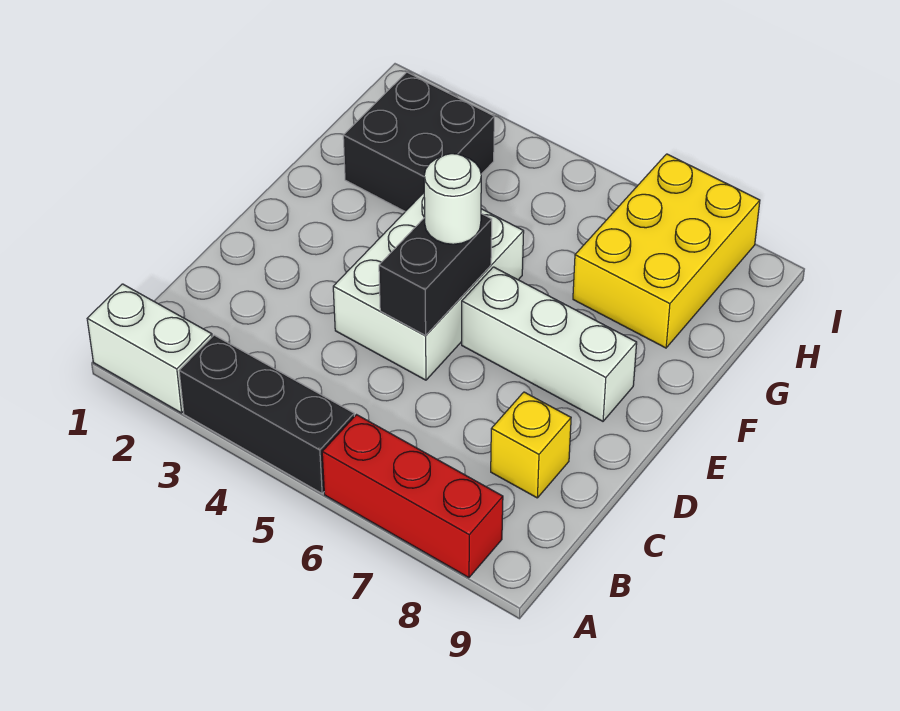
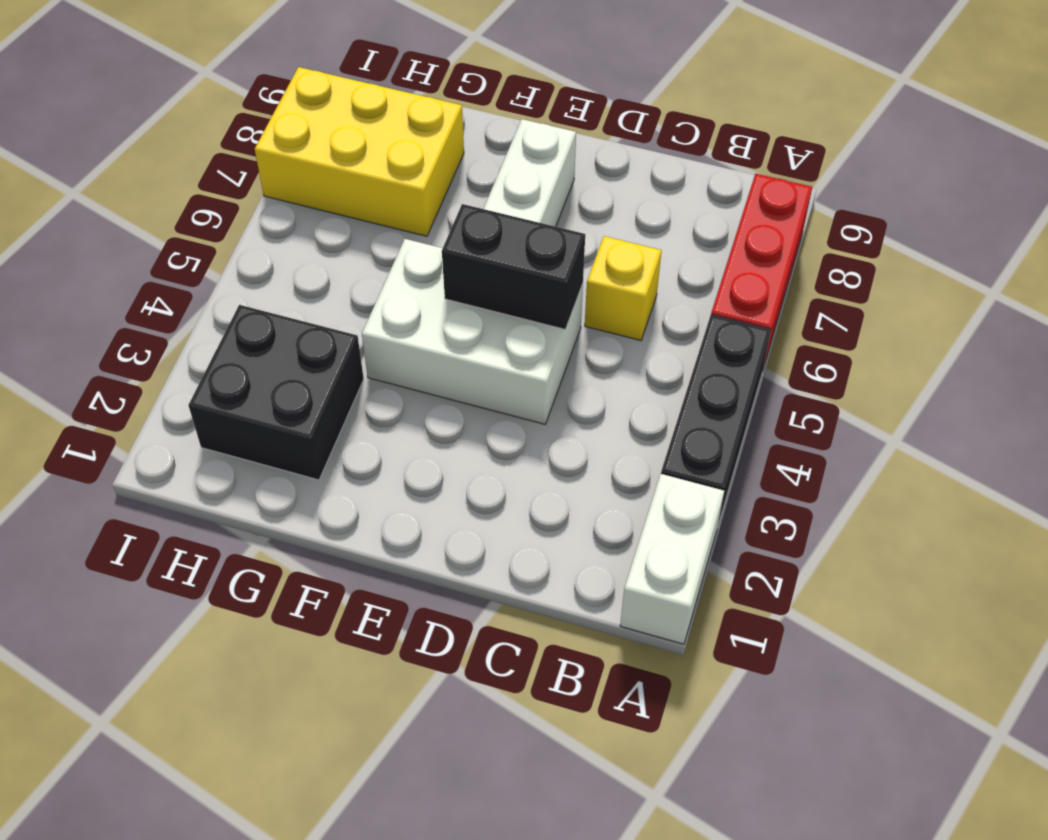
yellow 1x1 brick [491,392,571,498] -> yellow 1x1 brick moved to [585,236,662,340]
white 1x1 round brick [424,154,481,244] -> none

